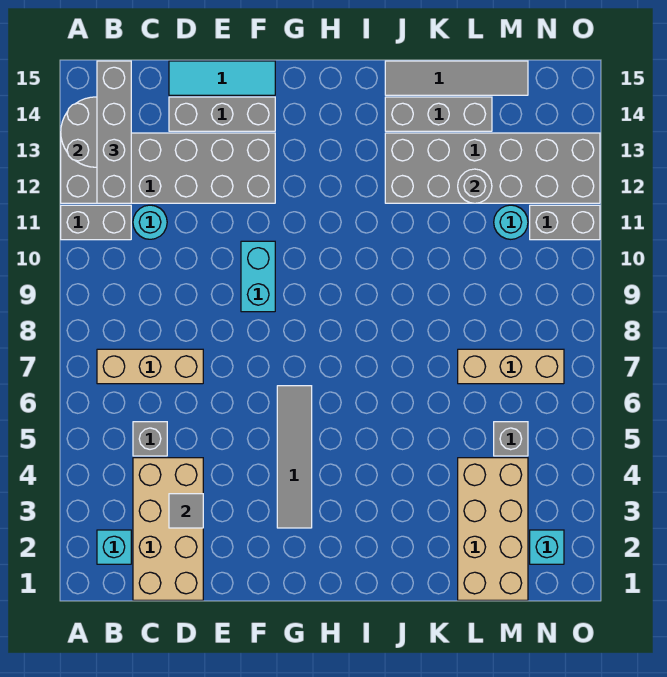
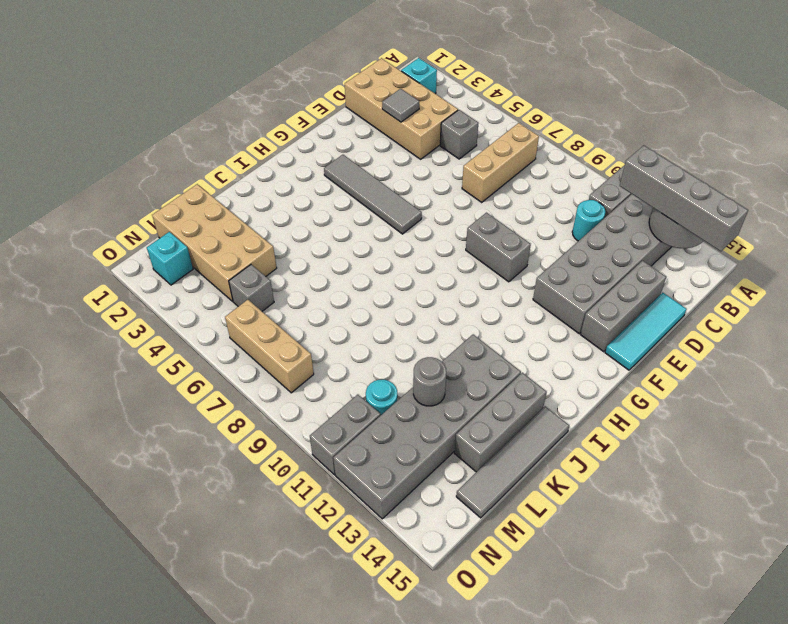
cyan 1x2 brick [241,241,275,312] -> grey 1x2 brick [466,213,531,282]
tan 1x3 brick [458,349,564,384] -> tan 1x3 brick turned to [225,300,314,393]

